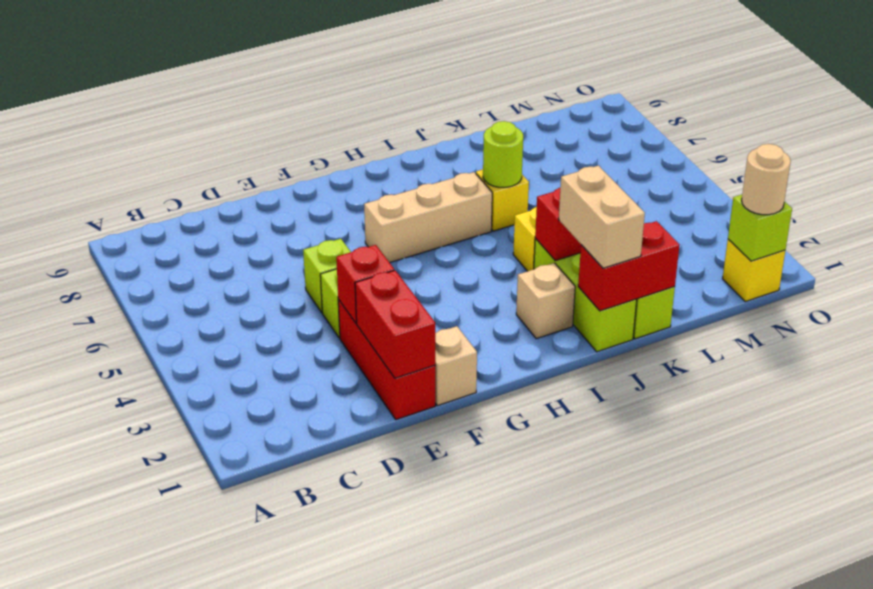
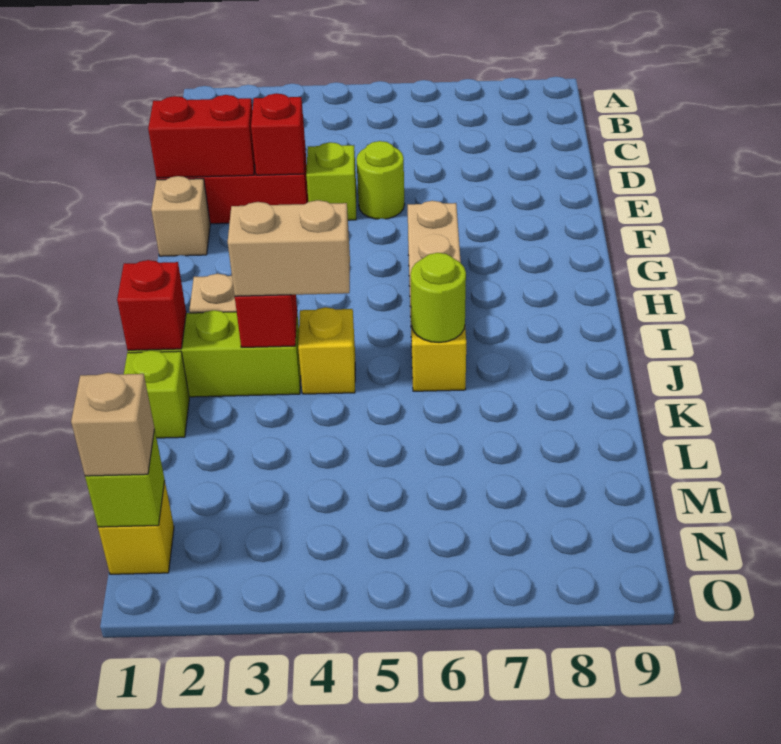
lime 1x1 brick [303,239,351,312] -> lime 1x1 round brick [357,141,404,219]
red 1x2 brick [578,221,679,311] -> red 1x1 brick [117,260,186,350]
tan 1x2 brick [559,166,645,268] -> tan 1x2 brick moved to [228,200,350,296]
tan 1x1 round brick [742,144,791,215] -> tan 1x1 brick [71,373,155,476]

